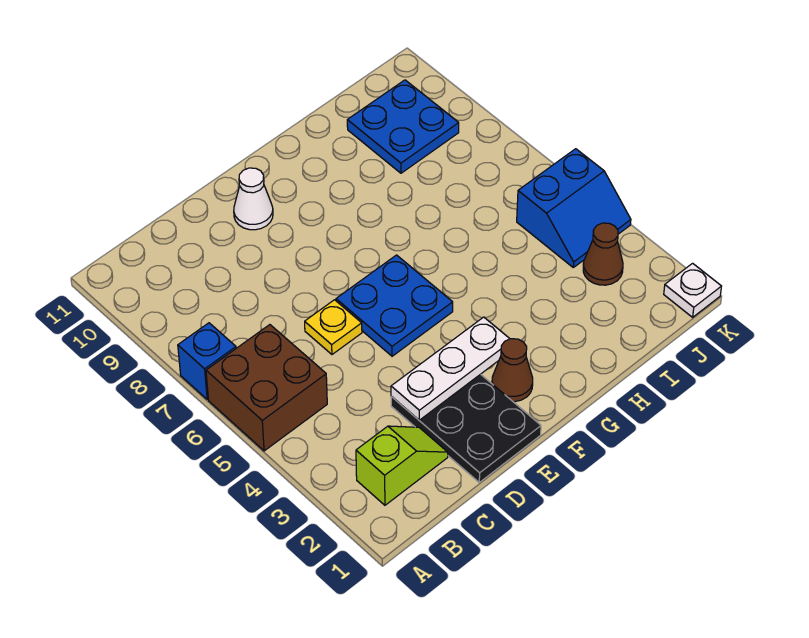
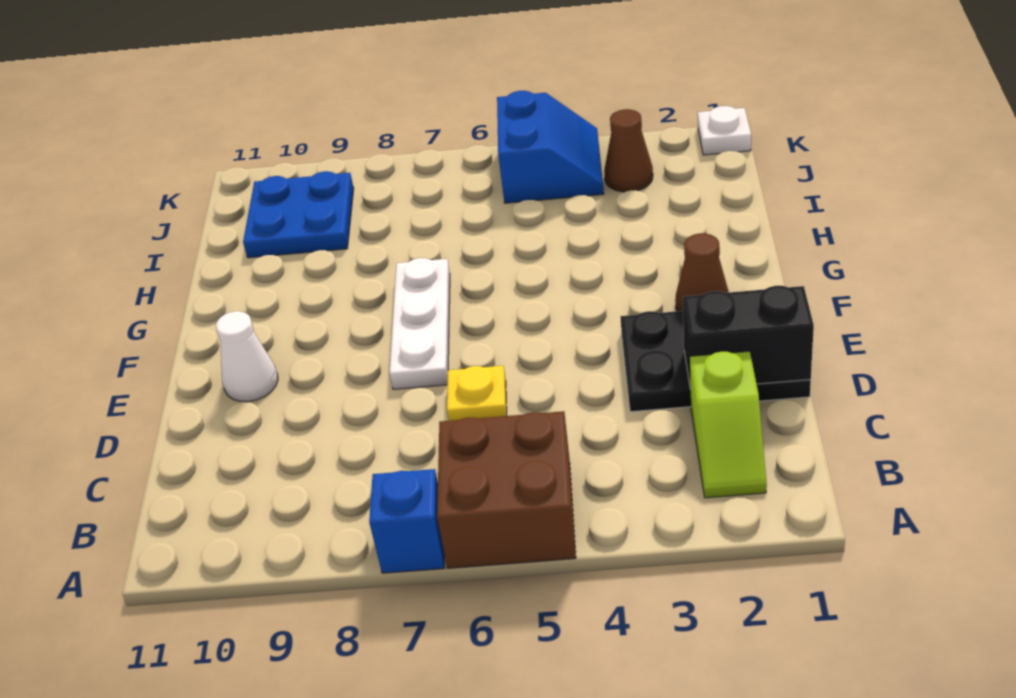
lime 1x2 slope [356,426,448,505] -> lime 1x2 slope turned to [690,351,767,498]
none -> black 1x2 brick [683,286,814,389]
white 1x3 plate [391,317,510,420] -> white 1x3 plate moved to [389,258,450,389]
blue 2x2 plate [336,255,453,356] -> none

